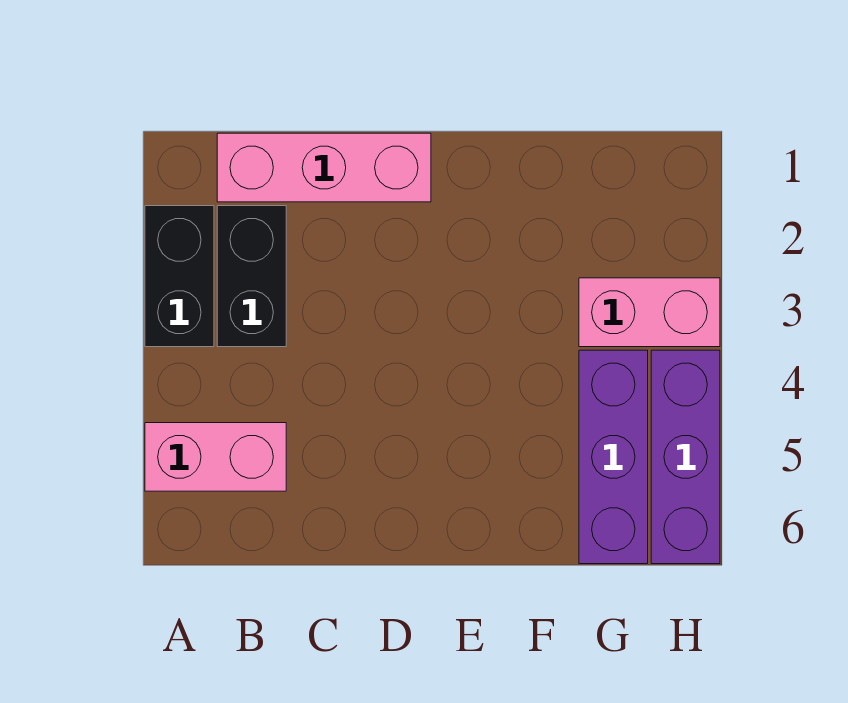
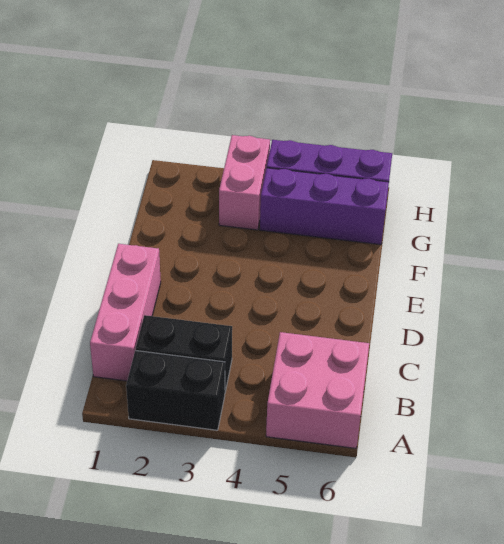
pink 1x2 brick [145,423,286,491] -> pink 2x2 brick [266,332,369,448]

